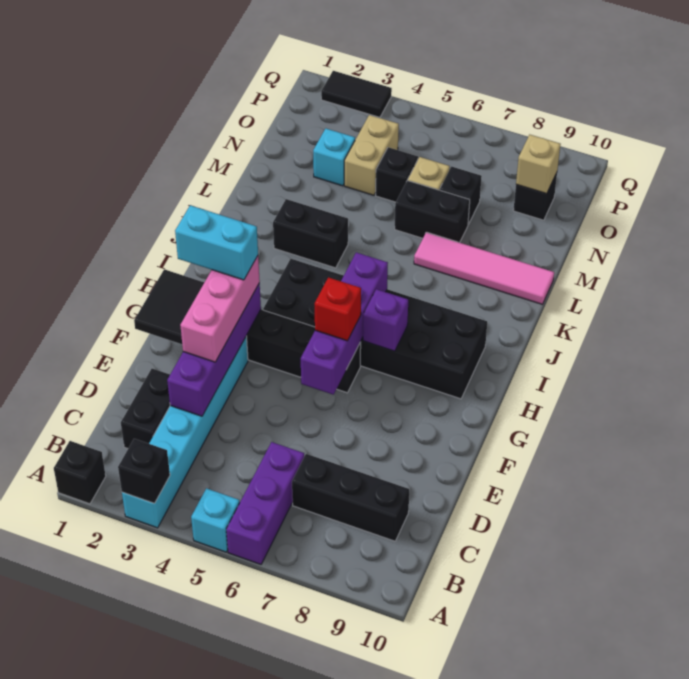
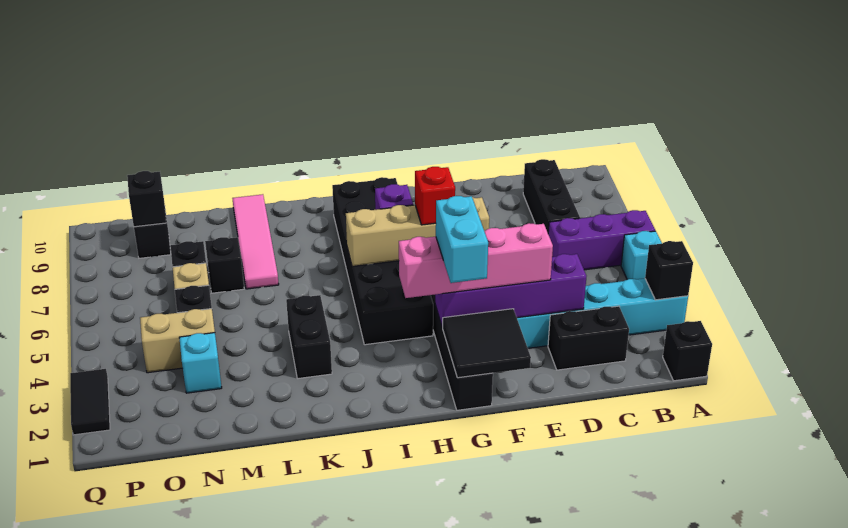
pink 1x3 brick [180,256,260,362] -> pink 1x4 brick [399,223,553,298]
purple 1x4 brick [301,252,388,395] -> tan 1x4 brick [346,197,489,266]
black 1x2 brick [395,180,470,243] -> black 1x1 brick [205,237,244,293]
tan 1x1 brick [516,135,560,194] -> black 1x1 brick [127,171,166,227]

